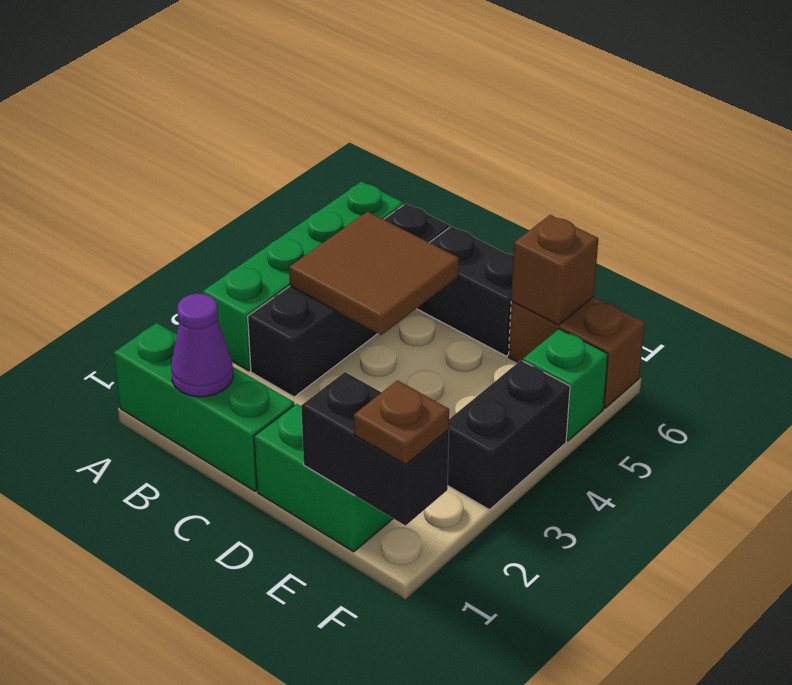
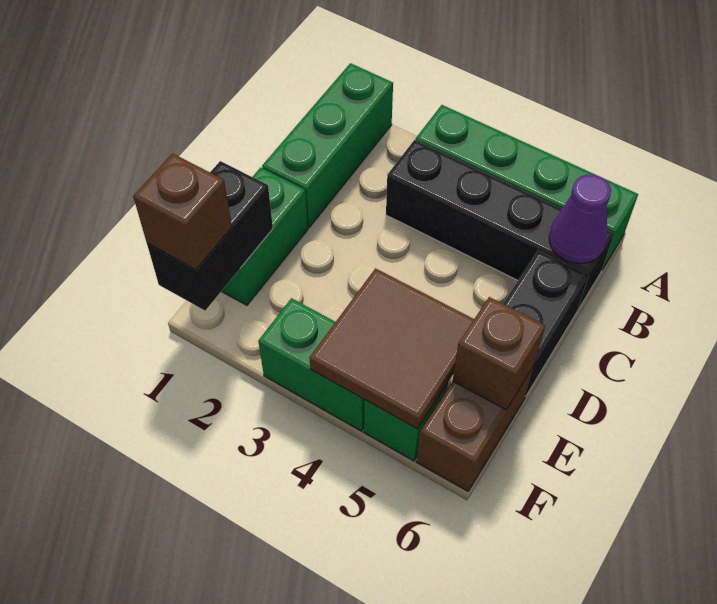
purple 1x1 cone [171,294,233,397] -> purple 1x1 cone moved to [549,175,611,263]
brown 2x2 tile [289,212,459,335] -> brown 2x2 tile moved to [310,268,474,429]
brown 1x1 plate [354,380,449,464] -> brown 1x1 brick [133,154,232,270]
black 1x2 brick [448,360,570,510] -> green 1x2 brick [258,298,364,431]

